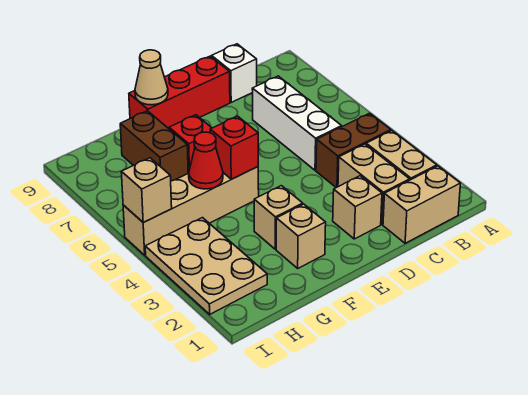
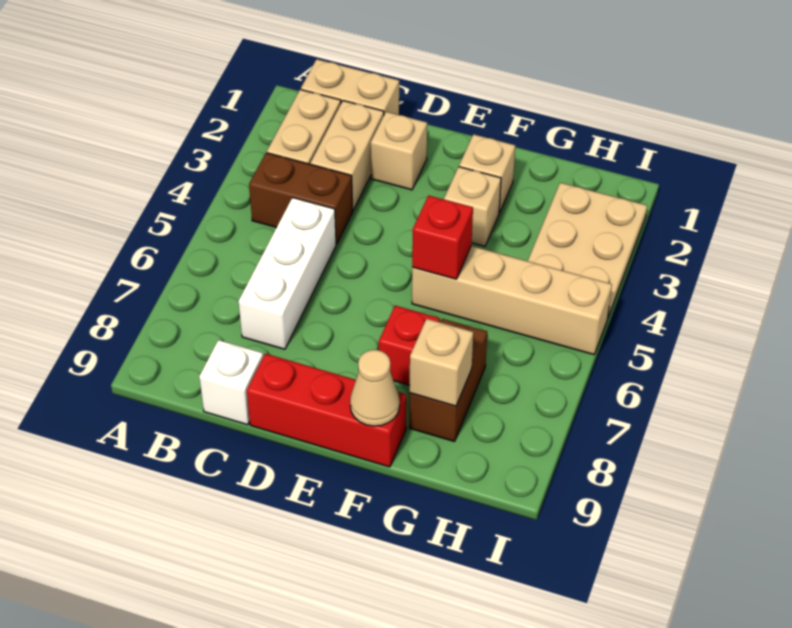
red 1x1 cone [189,132,223,189] -> none
tan 1x1 brick [121,158,172,222] -> tan 1x1 brick moved to [410,319,473,406]

